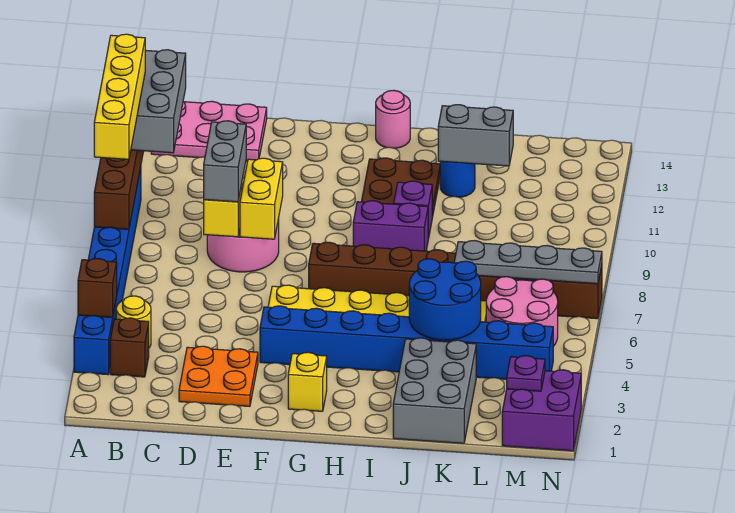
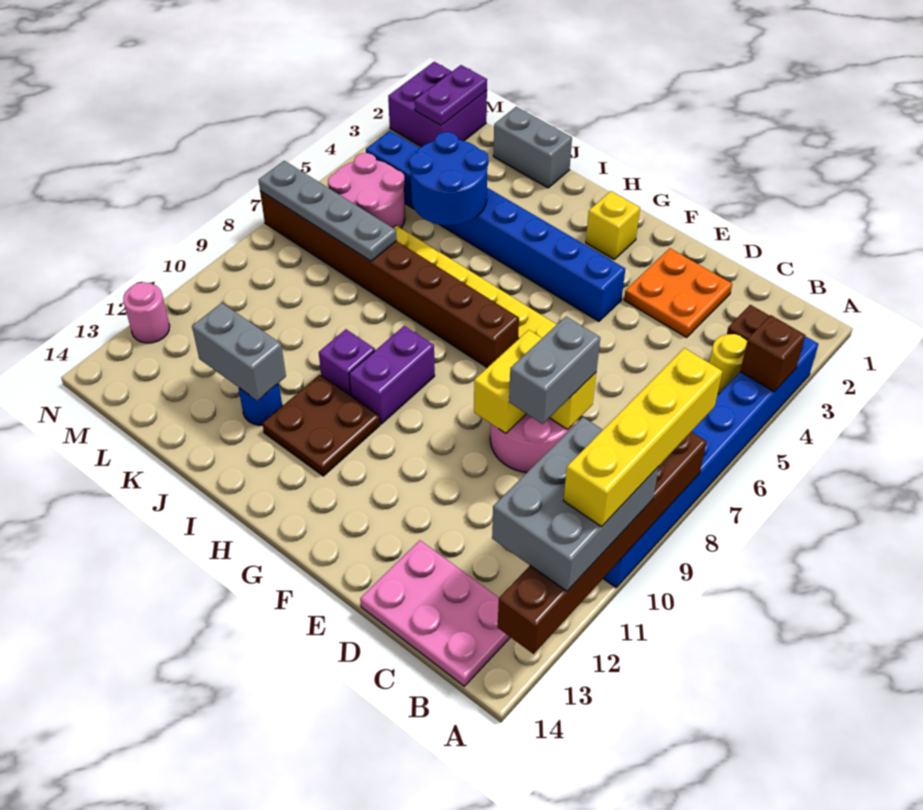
purple 1x2 brick [353,201,428,251] -> purple 1x2 brick turned to [349,326,435,424]
pink 1x1 round brick [376,91,410,148] -> pink 1x1 round brick moved to [123,282,170,343]
grey 2x3 brick [393,338,476,443] -> grey 1x2 brick [493,107,572,188]
purple 1x1 plate [507,356,545,391] -> purple 1x2 plate [415,65,487,126]

